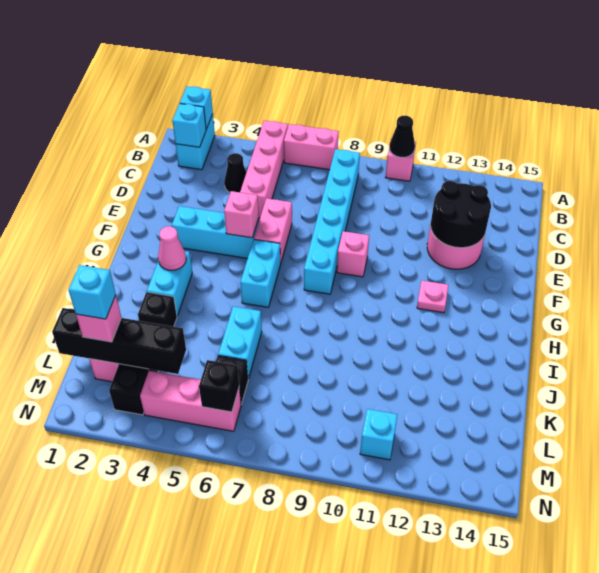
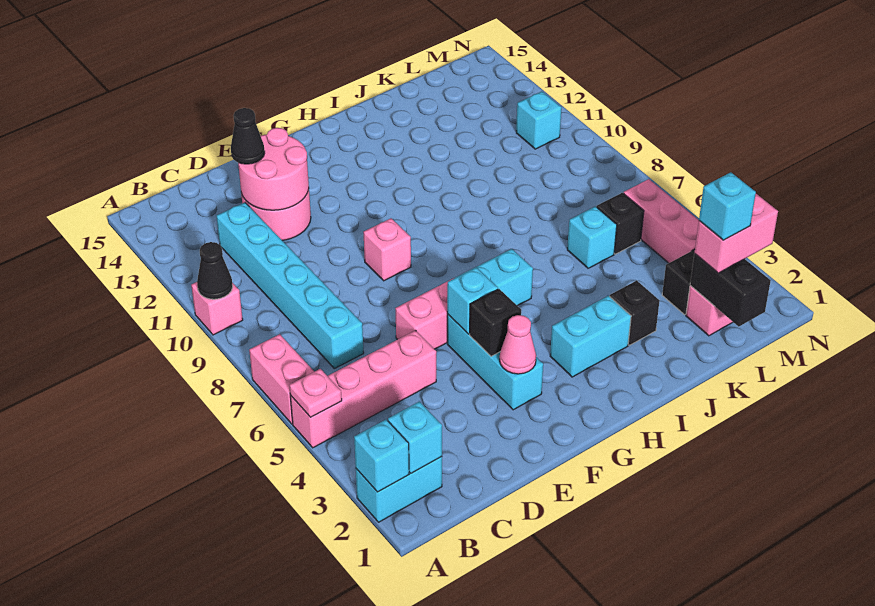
cyan 1x6 brick [304,149,360,294] -> cyan 1x6 brick turned to [217,202,364,369]
black 1x1 cone [224,153,246,192] -> black 1x1 cone moved to [231,108,265,164]
black 2x2 round brick [431,181,491,248] -> pink 2x2 round brick [238,128,309,210]
pink 1x1 brick [224,191,259,238] -> cyan 1x1 brick [447,267,498,334]
pink 1x1 plate [417,281,448,313] -> pink 1x1 plate moved to [289,369,342,417]
pink 1x1 cone [158,226,186,270] -> pink 1x1 cone moved to [500,315,536,374]
cyan 1x2 brick [218,306,262,379] -> cyan 1x1 brick [567,206,617,268]
black 1x4 brick [52,308,186,374] -> black 1x2 brick [690,254,771,326]
pink 1x1 brick [76,295,121,342] -> pink 1x2 brick [694,194,778,273]
black 1x1 brick [199,360,239,412] -> black 1x1 brick moved to [470,289,521,356]

